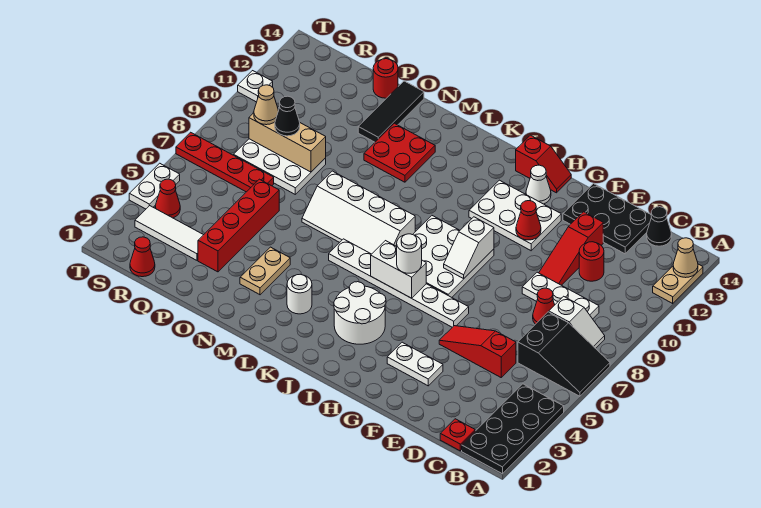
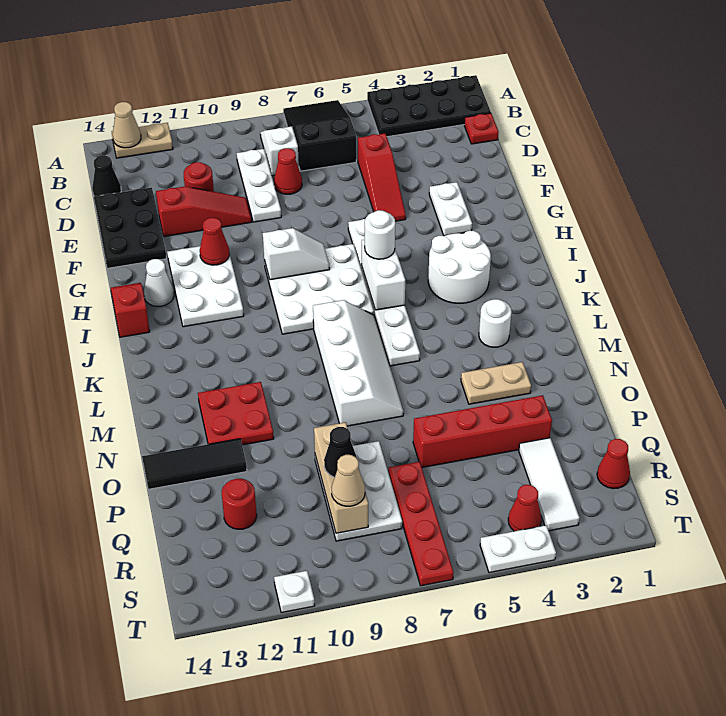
red 1x1 round brick [373,59,398,98] -> red 1x1 round brick moved to [222,479,257,529]

